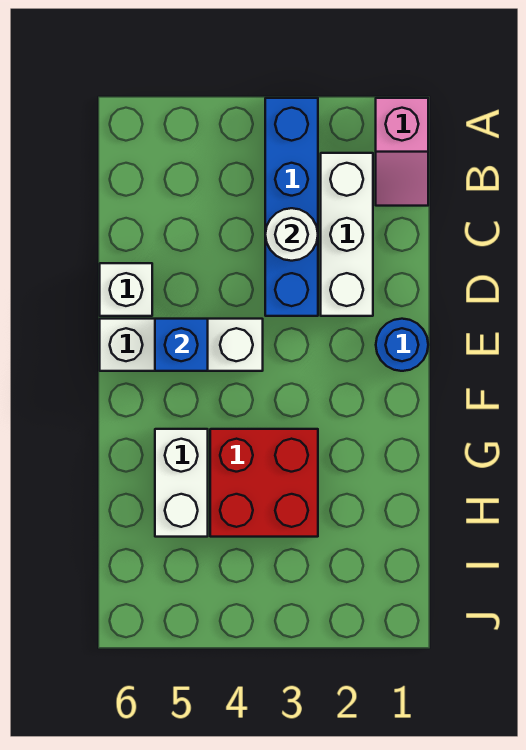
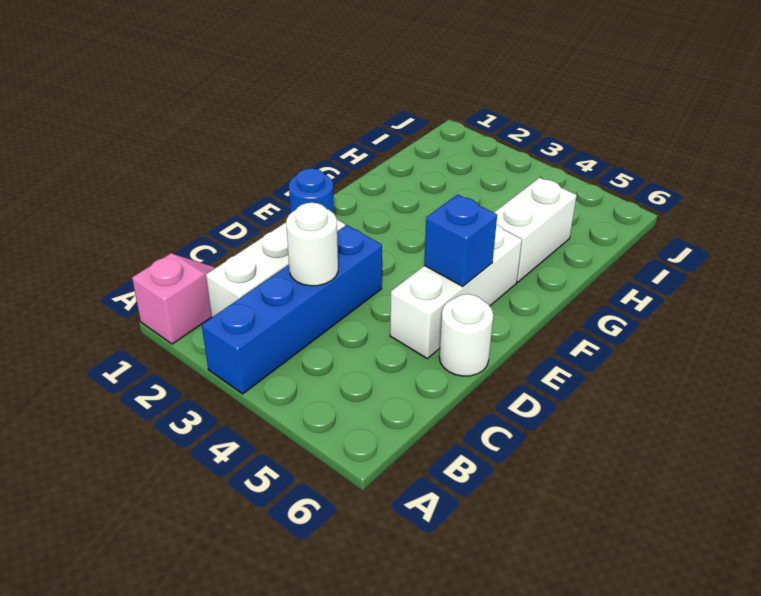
white 1x1 brick [100,263,152,316] -> white 1x1 round brick [439,294,493,376]
white 1x3 brick [100,319,263,371] -> white 1x3 brick turned to [390,224,522,358]
red 2x2 brick [210,429,318,537] -> none

